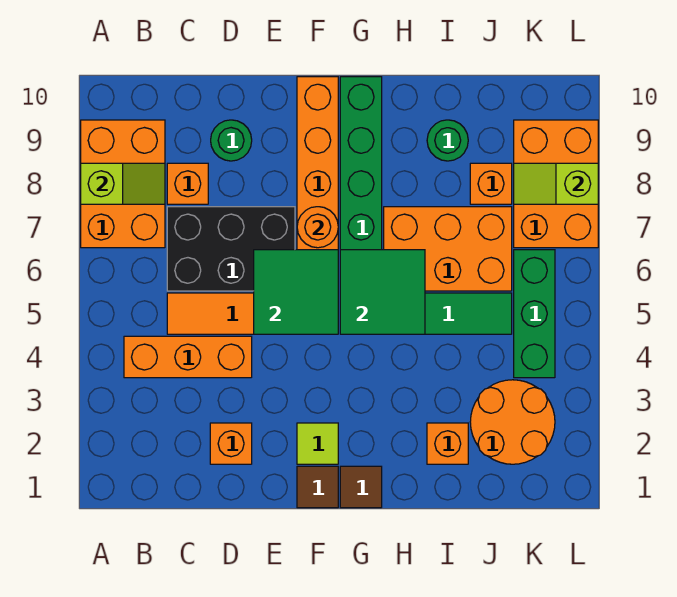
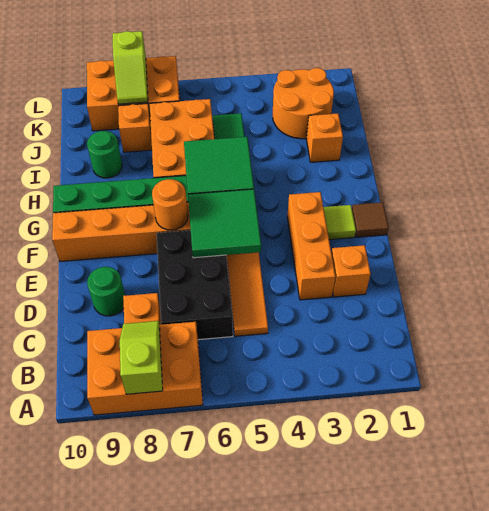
orange 1x3 brick [124,336,252,378] -> orange 1x3 brick moved to [287,192,335,300]
brown 1x1 tile [340,466,382,508] -> none
green 1x3 brick [514,250,555,378] -> none

